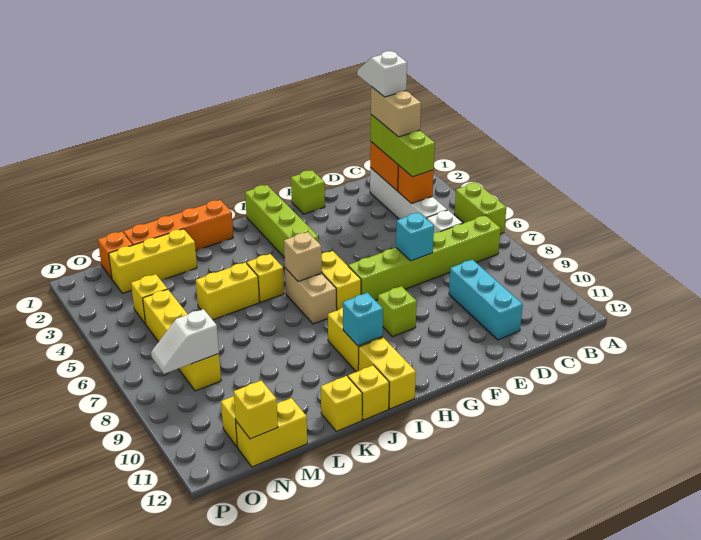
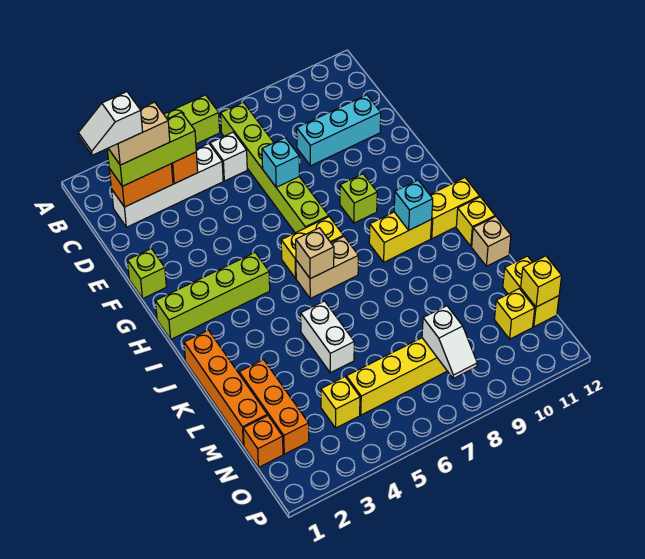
yellow 1x1 brick [247,254,284,302] -> none
yellow 1x2 brick [196,262,259,320] -> white 1x2 brick [301,301,354,373]
yellow 1x1 brick [321,376,362,431] -> tan 1x1 brick [472,216,511,266]
yellow 1x3 brick [109,229,197,293] -> orange 1x3 brick [239,360,309,454]

